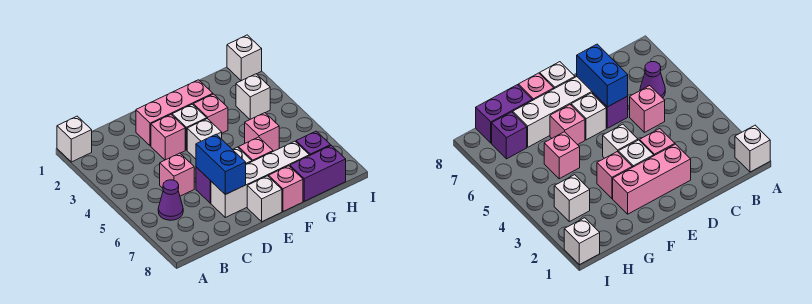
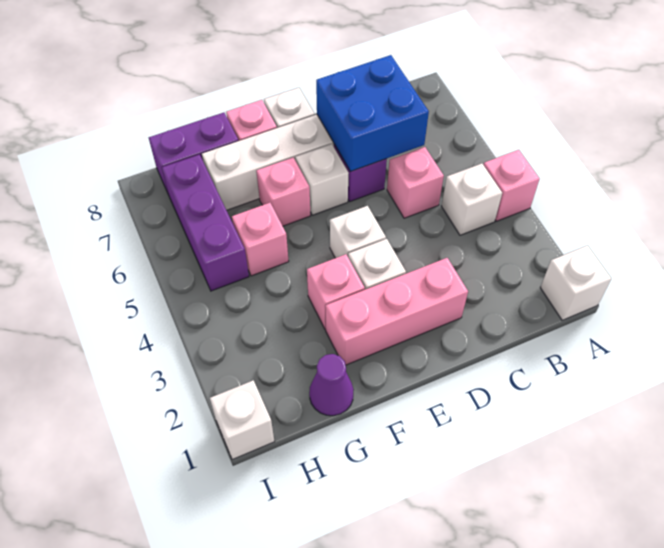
purple 1x1 cone [158,180,183,220] -> purple 1x1 cone moved to [309,354,354,416]
pink 1x1 brick [151,115,185,160] -> pink 1x1 brick moved to [484,150,540,221]
blue 1x2 brick [196,134,246,195] -> blue 2x2 brick [316,55,429,172]
white 1x1 brick [236,74,270,119] -> white 1x1 brick moved to [442,164,502,235]
purple 1x1 brick [296,131,331,156] -> purple 1x3 brick [162,154,249,291]

